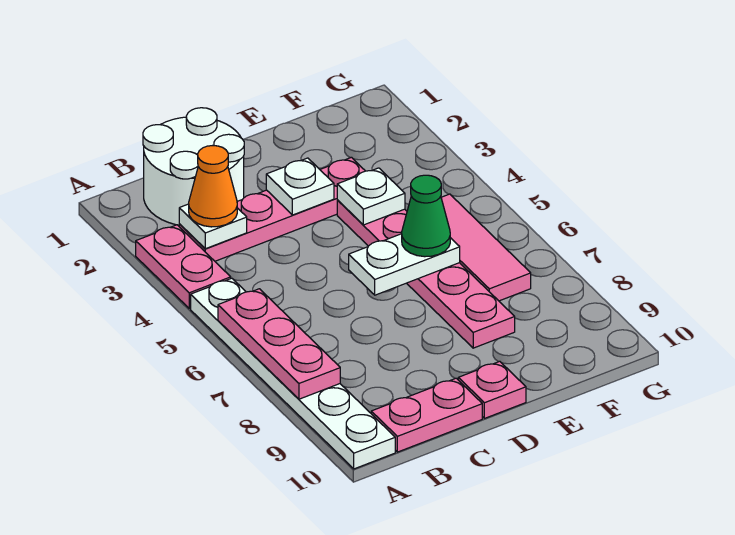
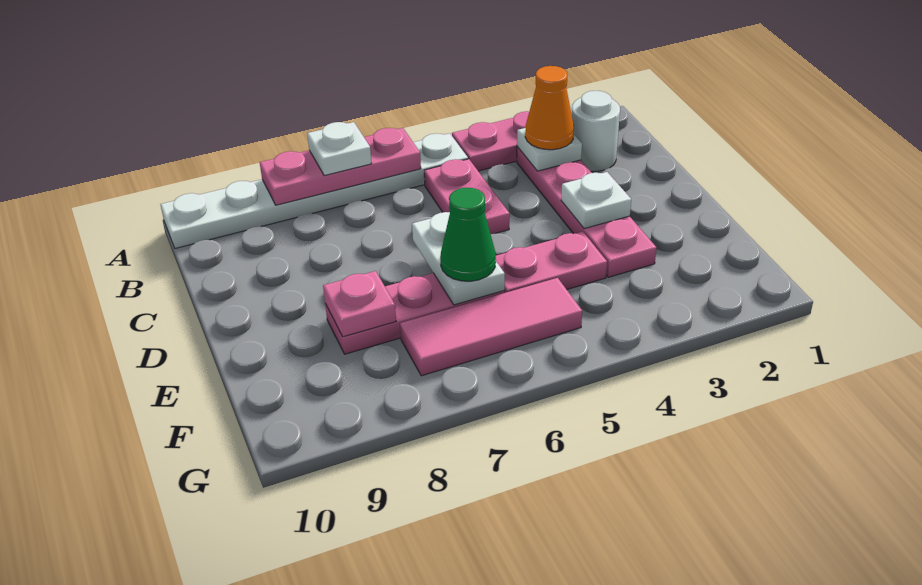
white 2x2 round brick [143,108,244,225] -> white 1x1 round brick [572,91,620,171]
pink 1x2 plate [371,378,482,452] -> pink 1x2 plate moved to [424,159,510,234]
pink 1x1 plate [458,361,526,418] -> pink 1x1 plate moved to [323,271,396,337]
white 1x1 plate [337,168,405,225] -> white 1x1 plate moved to [307,122,372,176]

